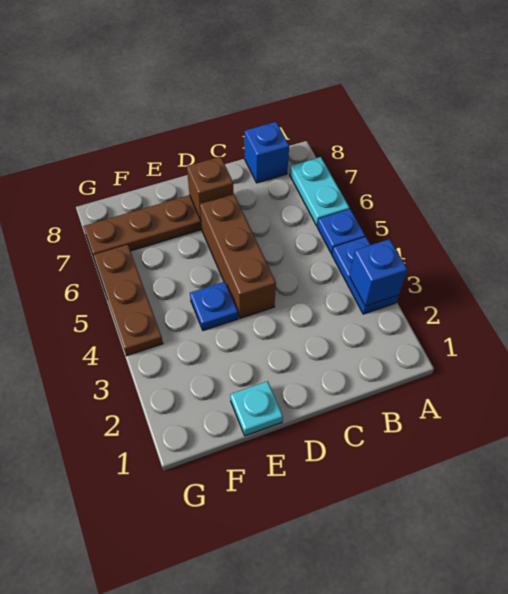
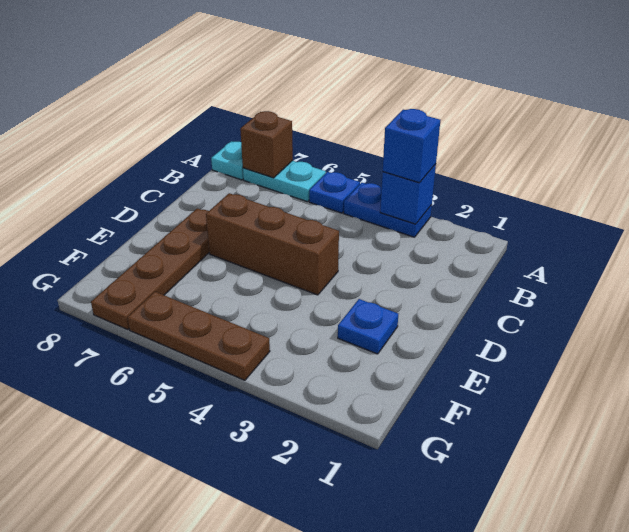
blue 1x1 brick [245,122,289,183] -> blue 1x1 brick moved to [383,109,440,183]
brown 1x1 brick [187,157,234,220] -> brown 1x1 brick moved to [240,111,293,178]
cyan 1x1 plate [230,381,283,436] -> cyan 1x1 plate moved to [211,141,243,180]
blue 1x1 plate [190,282,238,330] -> blue 1x1 plate moved to [338,299,398,354]

